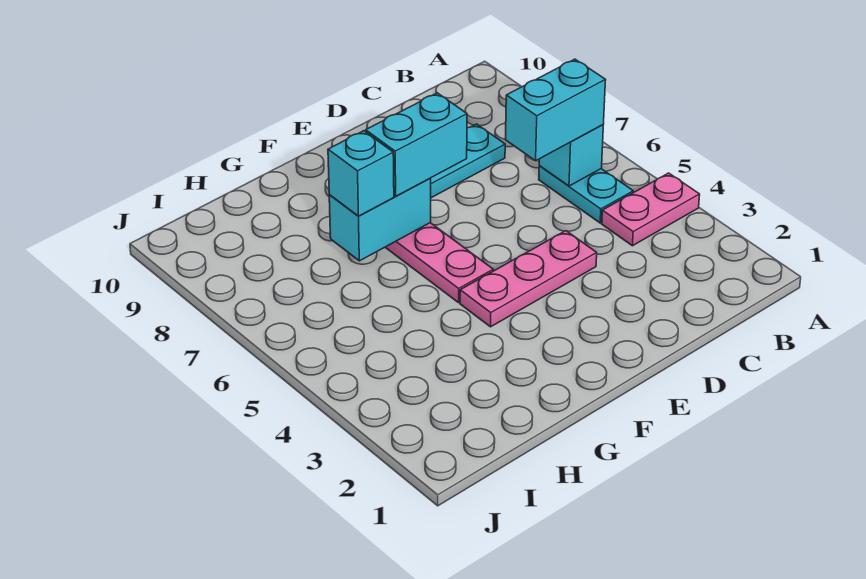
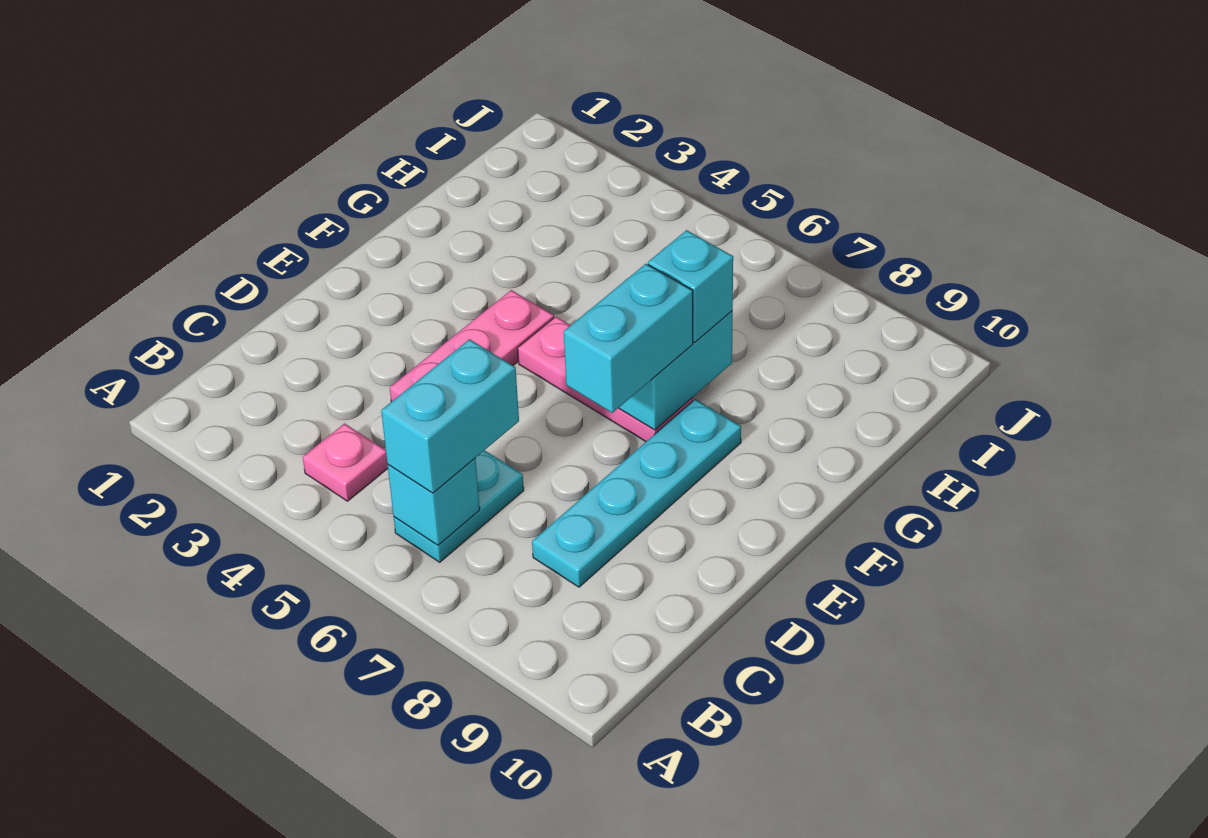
pink 1x2 plate [602,173,700,246] -> pink 1x1 plate [303,424,388,501]
cyan 1x2 plate [539,166,633,223] -> cyan 1x2 plate turned to [394,450,524,562]

